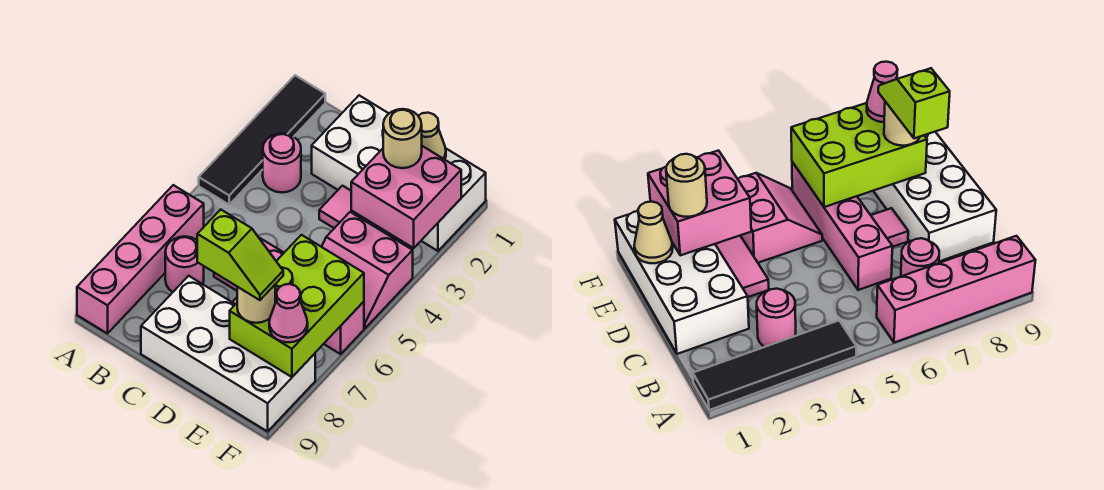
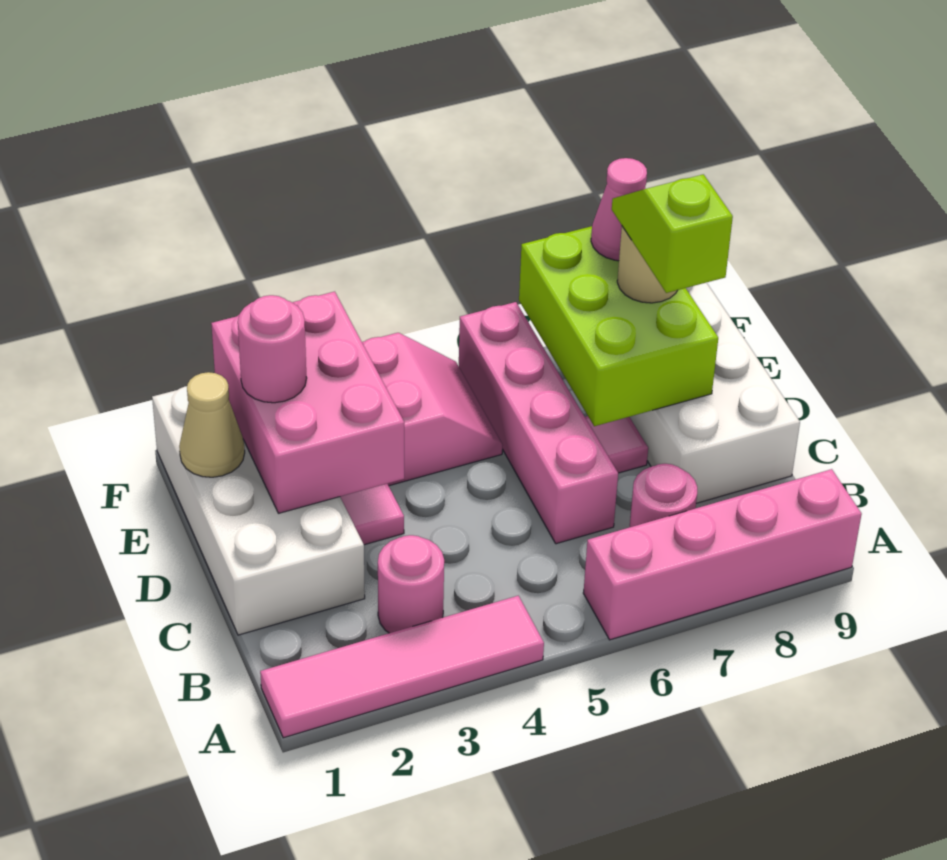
black 1x4 tile [199,75,325,205] -> pink 1x4 tile [260,596,544,738]
pink 2x2 brick [351,146,461,248] -> pink 2x3 brick [211,292,404,513]
tan 1x1 round brick [383,109,422,168] -> pink 1x1 round brick [238,295,307,403]
lime 2x3 brick [230,235,364,377] -> lime 2x3 brick turned to [519,226,718,426]

